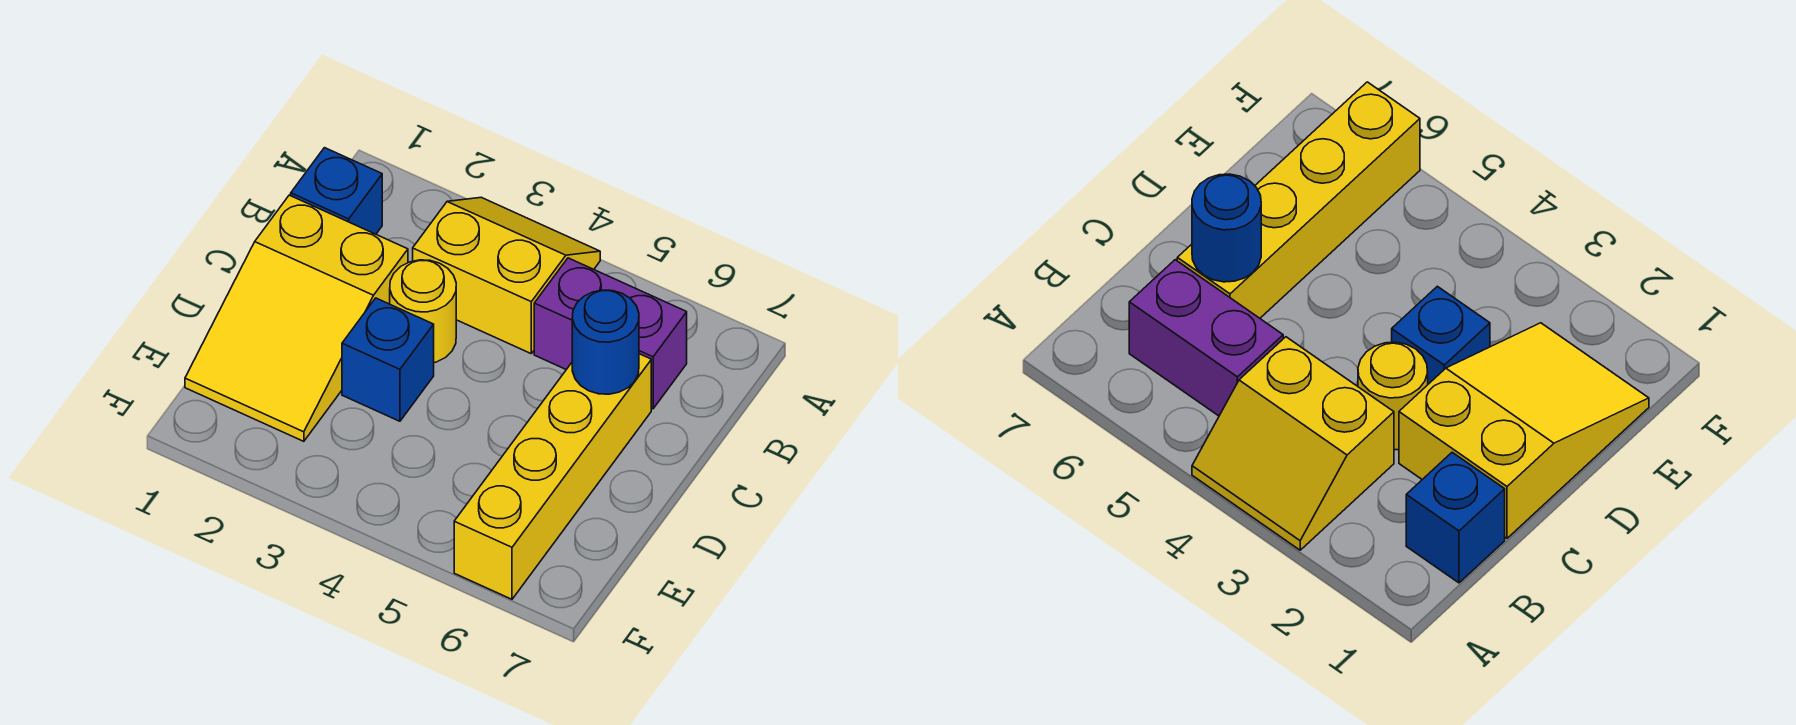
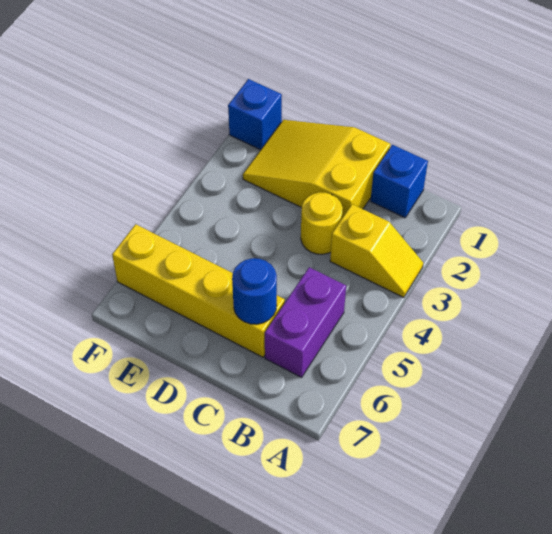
yellow 2x2 slope [413,197,600,353] -> yellow 1x2 slope [330,204,423,297]
blue 1x1 brick [342,298,434,421] -> blue 1x1 brick moved to [228,79,282,150]

